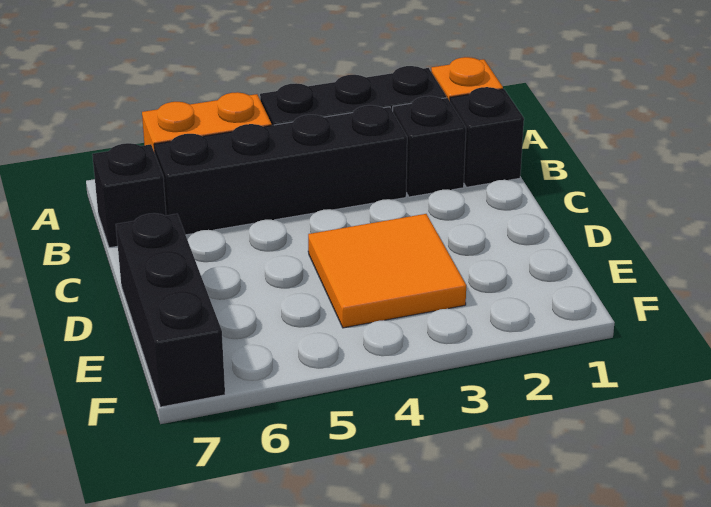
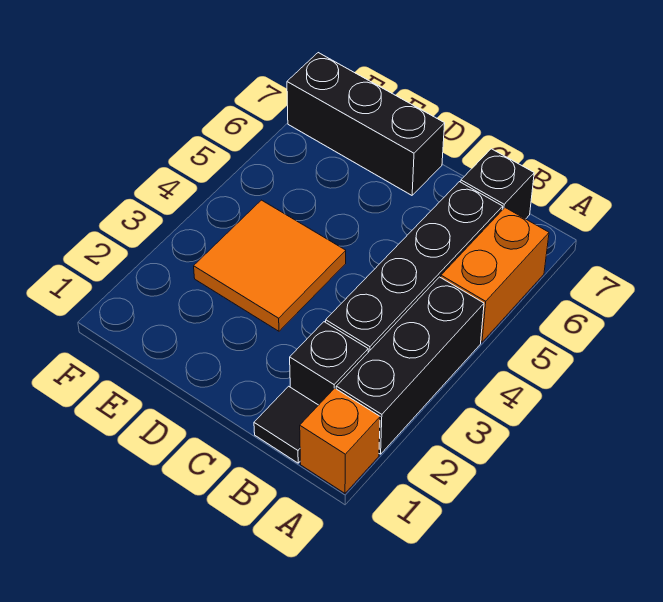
black 1x1 brick [450,87,524,187] -> black 1x1 tile [254,386,318,463]

